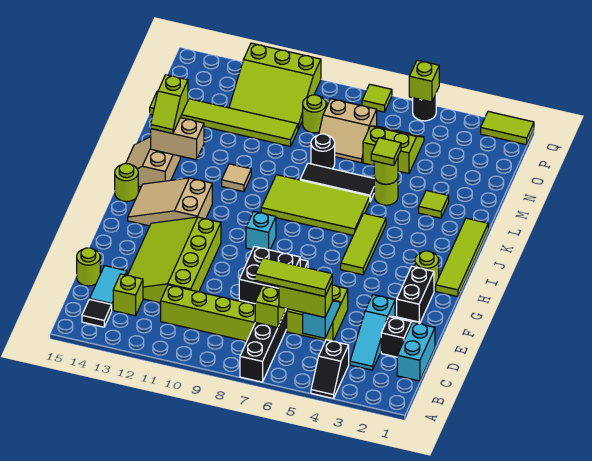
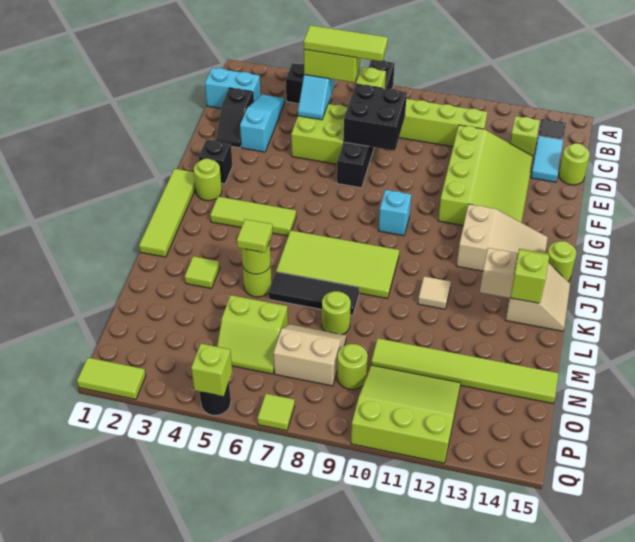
cyan 1x2 brick [397,322,435,381] -> cyan 1x2 brick turned to [205,68,261,108]
black 1x2 brick [397,266,434,324] -> black 1x1 brick [199,139,233,184]
lime 1x3 tile [341,213,386,275] -> lime 1x3 tile turned to [210,196,296,236]
black 1x1 round brick [311,134,335,169] -> lime 1x1 round brick [322,291,351,335]

